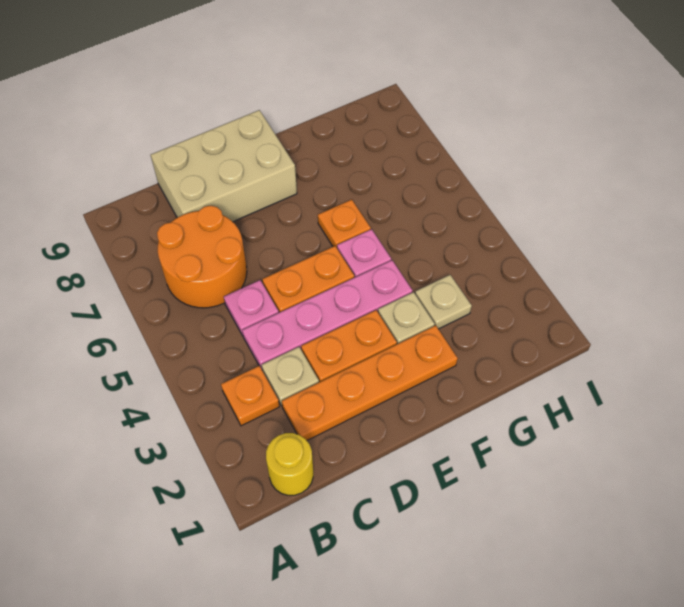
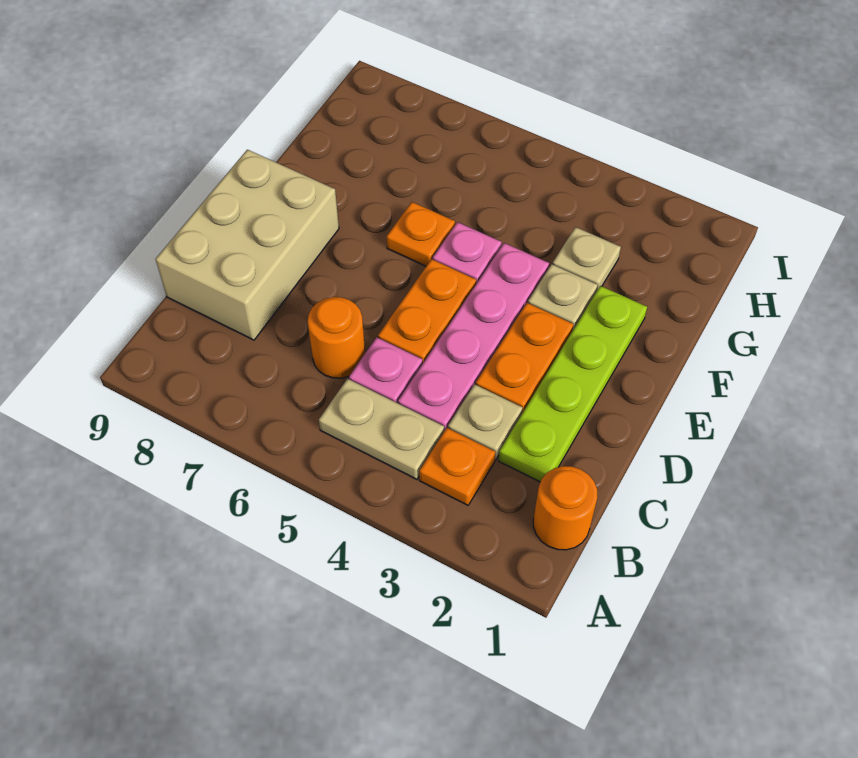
yellow 1x1 round brick [266,433,313,495] -> orange 1x1 round brick [533,466,597,550]
none -> tan 1x2 plate [319,379,444,479]
orange 2x2 round brick [157,206,247,308] -> orange 1x1 round brick [308,297,365,378]
orange 1x4 plate [282,325,458,440] -> lime 1x4 plate [499,286,647,482]

